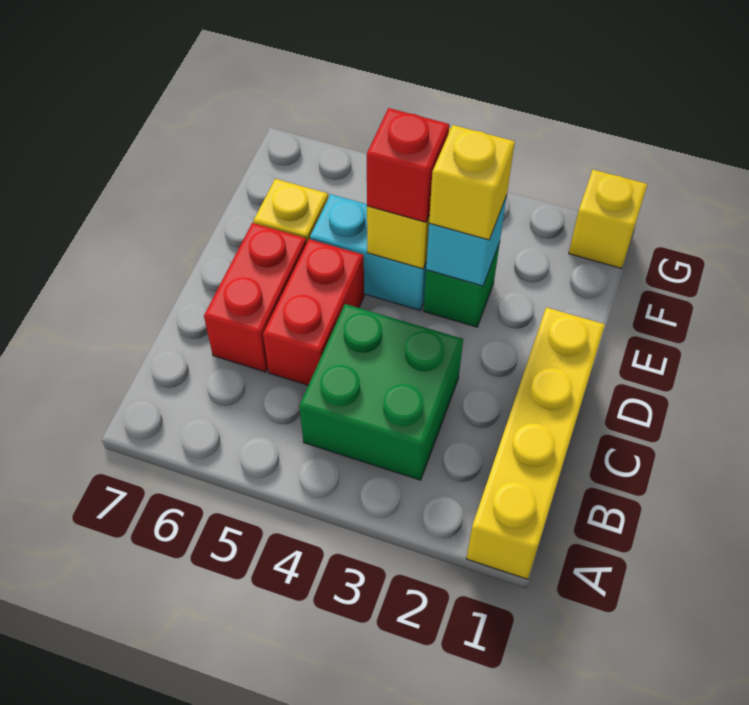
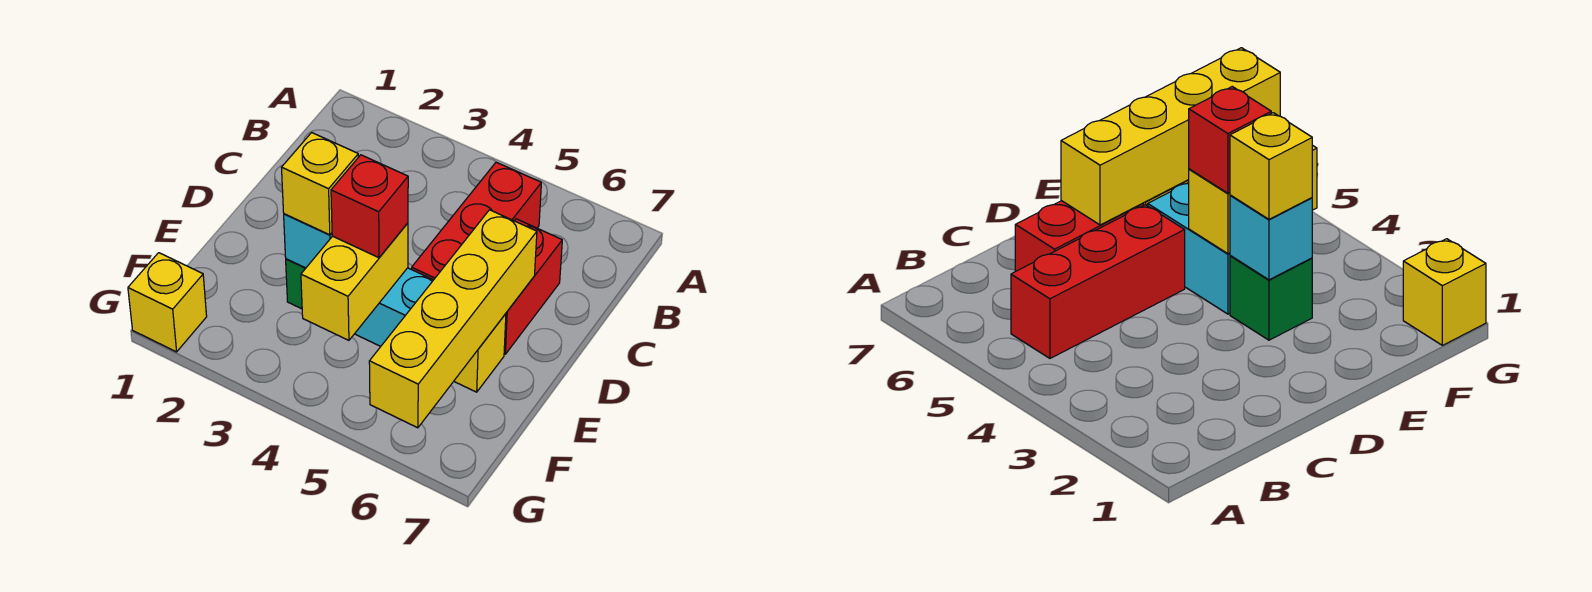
yellow 1x4 brick [466,307,605,579] -> yellow 1x4 brick moved to [369,210,537,428]
green 2x2 brick [299,304,463,480] -> none
red 1x2 brick [263,239,364,385] -> red 1x3 brick [412,162,541,280]

